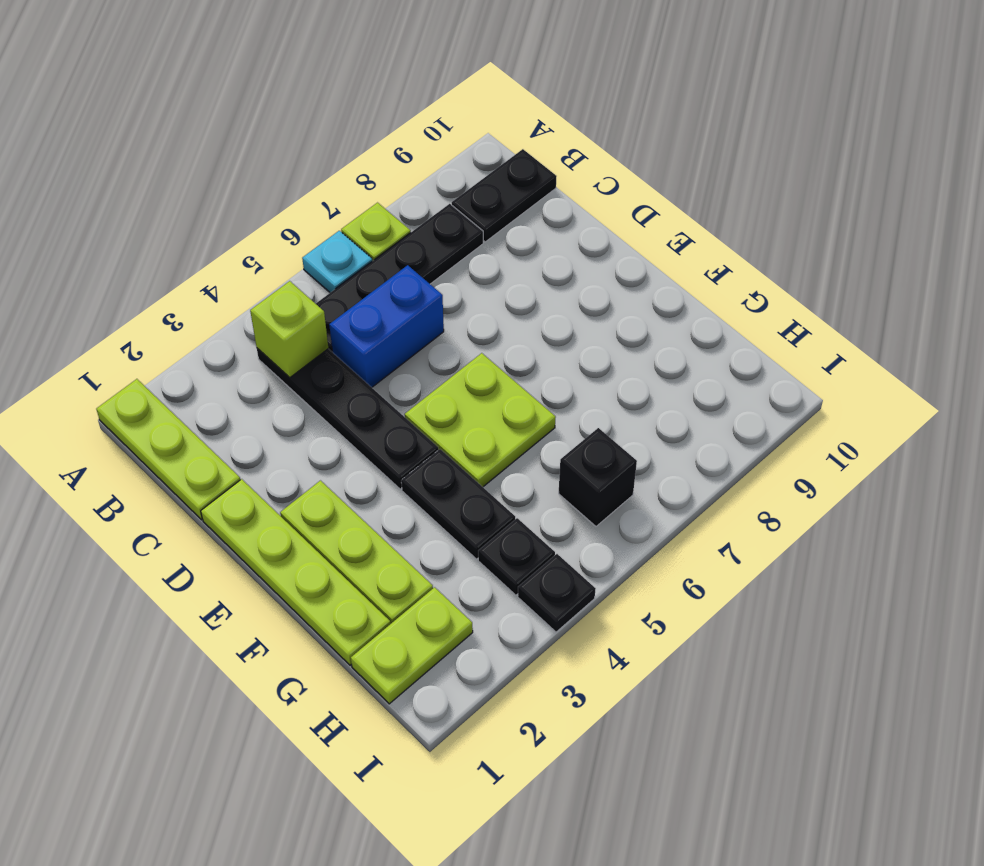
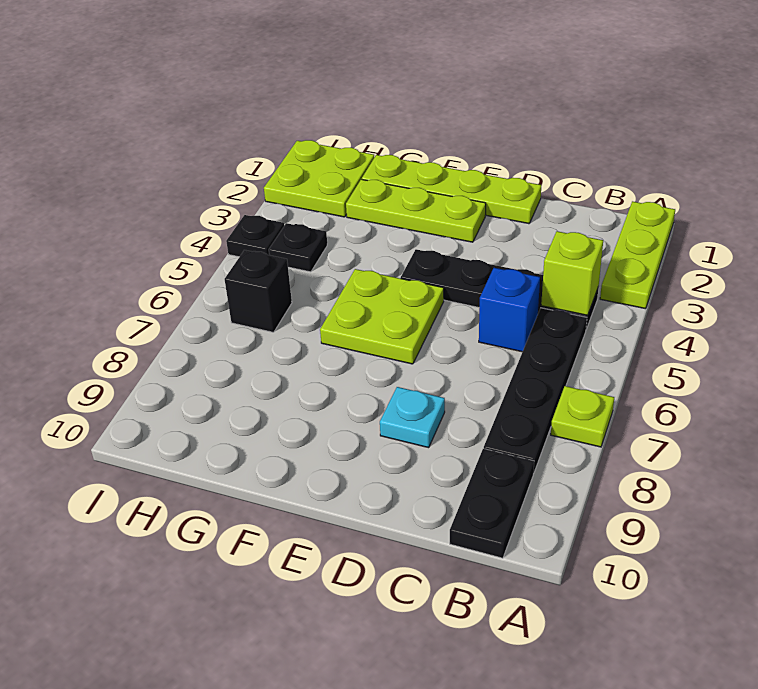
lime 1x3 plate [96,379,240,520] -> lime 1x3 plate turned to [600,201,675,309]
cyan 1x1 plate [302,231,372,293] -> cyan 1x1 plate moved to [380,387,445,448]
blue 1x2 brick [329,265,444,387] -> blue 1x1 brick [479,268,540,352]
black 1x2 plate [401,449,515,559] -> none
lime 1x2 plate [351,587,473,704] -> lime 2x2 plate [264,140,374,217]

